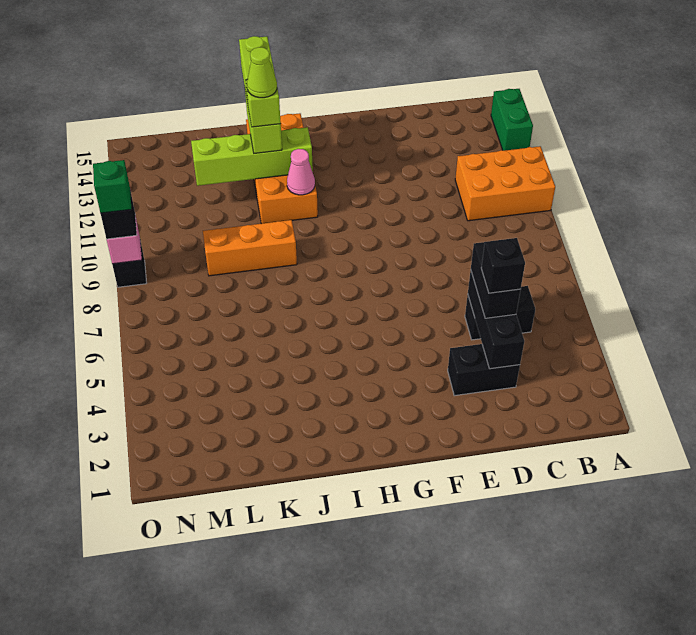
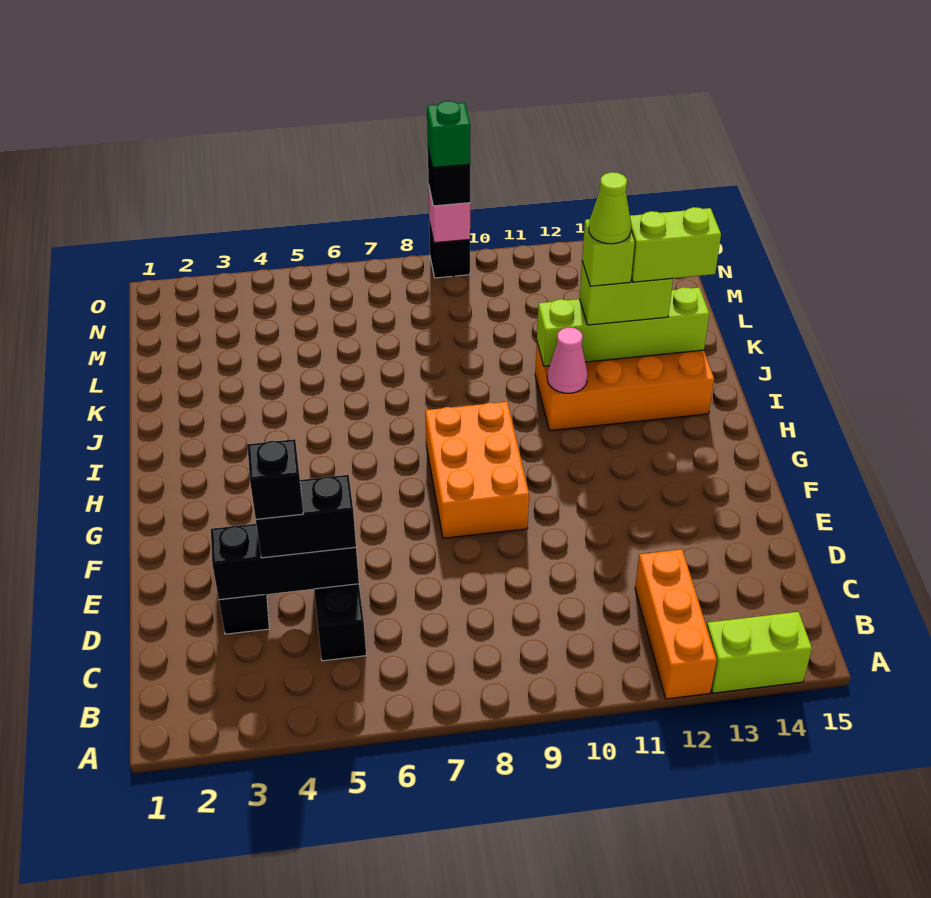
orange 2x3 brick [455,146,555,221] -> orange 2x3 brick moved to [425,402,529,538]
green 1x2 brick [491,89,533,151] -> lime 1x2 brick [707,612,812,693]
lime 1x4 brick [191,127,313,186] -> lime 1x4 brick turned to [537,287,709,366]
orange 1x3 brick [203,220,297,276] -> orange 1x3 brick moved to [635,549,717,699]

